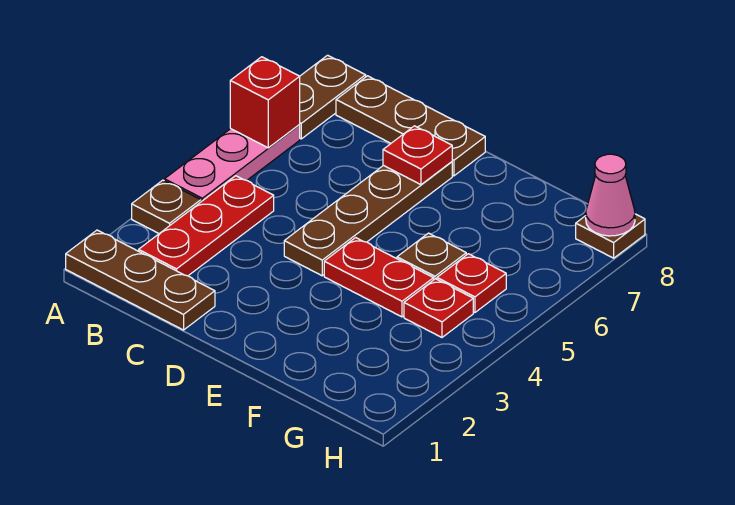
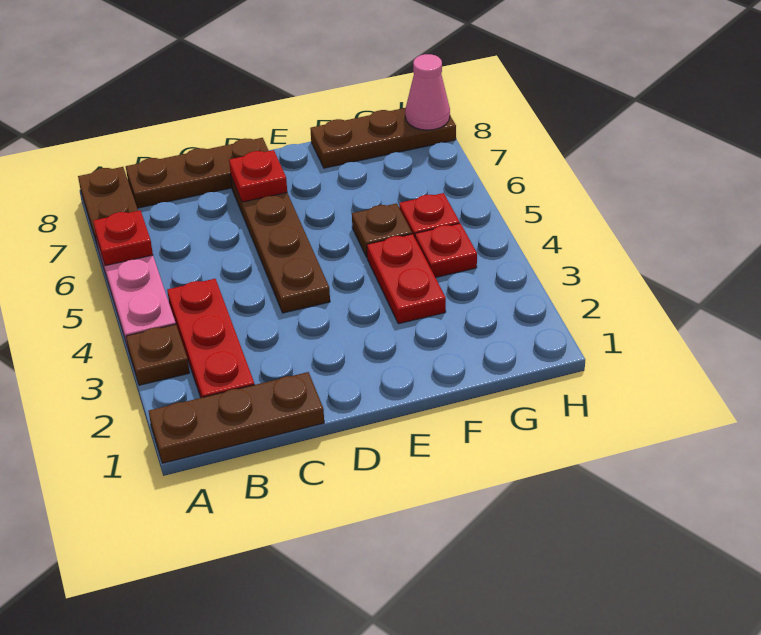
red 1x1 brick [230,57,300,148] -> red 1x1 plate [93,210,153,266]
red 1x2 plate [324,238,433,317] -> red 1x2 plate turned to [367,234,446,324]
brown 1x1 plate [576,214,645,258] -> brown 1x3 plate [310,108,456,168]

